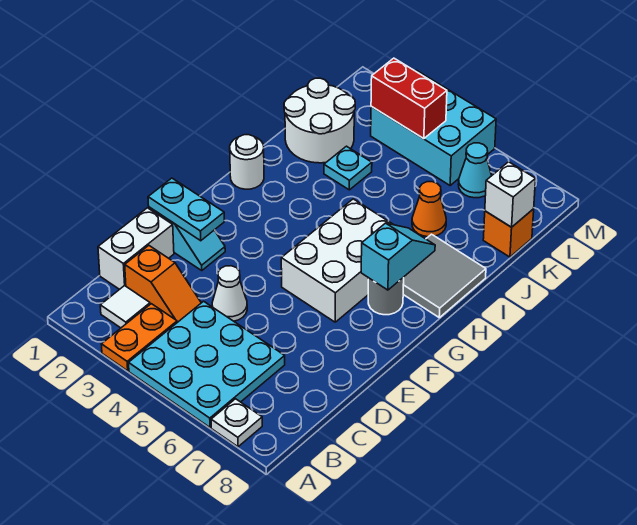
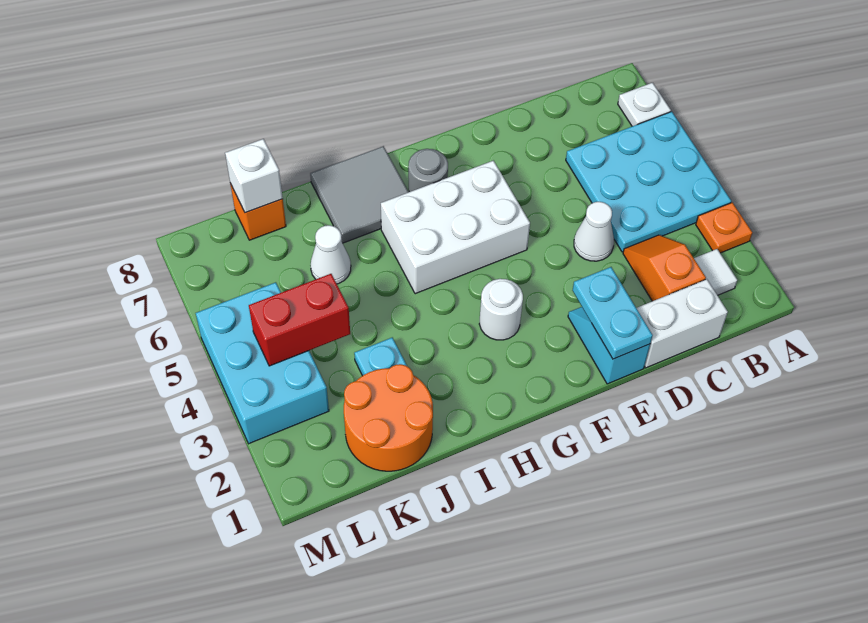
orange 1x2 plate [101,304,177,371] -> orange 1x1 plate [696,202,752,253]
cyan 1x2 slope [361,223,435,290] -> none
white 1x1 round brick [230,135,264,189] -> white 1x1 round brick moved to [479,279,523,340]
white 2x2 round brick [284,78,355,163] -> orange 2x2 round brick [344,364,433,471]
orange 1x1 cone [412,182,446,237] -> white 1x1 cone [311,225,351,284]
red 1x2 brick [371,58,447,139] -> red 1x2 brick turned to [249,274,350,366]
cyan 1x1 cone [458,143,492,198] -> none

